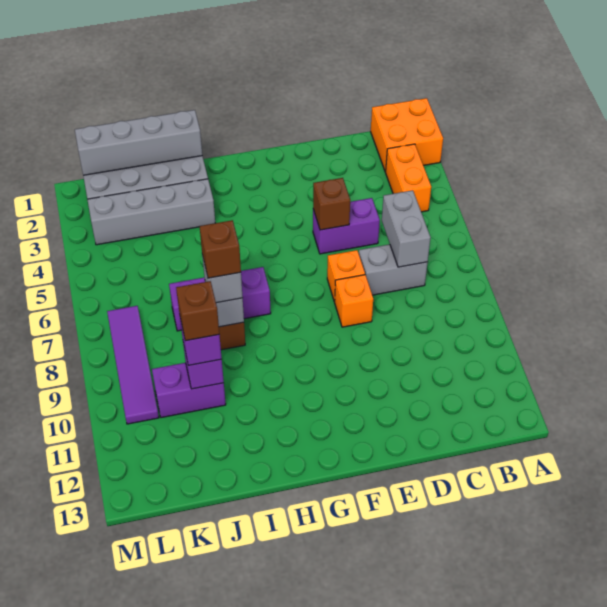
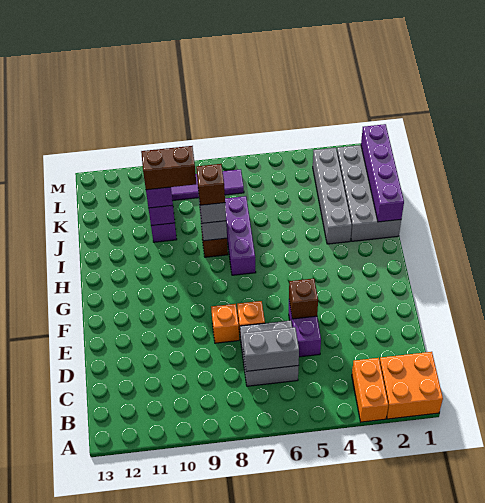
orange 1x2 brick [386,144,431,212] -> orange 1x2 brick turned to [352,358,388,422]
grey 1x2 brick [359,244,428,295] -> grey 2x2 brick [240,320,299,386]
grey 1x4 brick [75,110,202,175] -> purple 1x4 brick [361,124,404,222]
brown 1x1 brick [176,281,219,341] -> brown 1x2 brick [141,146,196,190]

